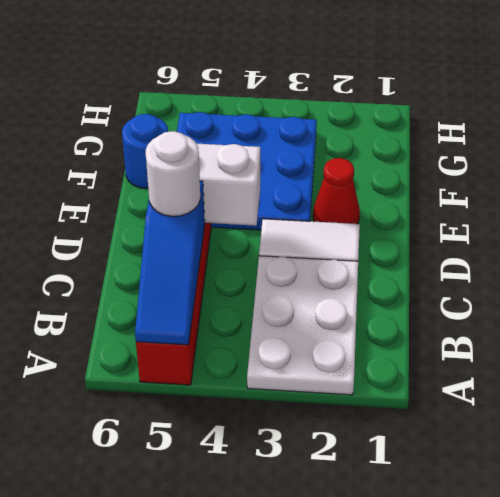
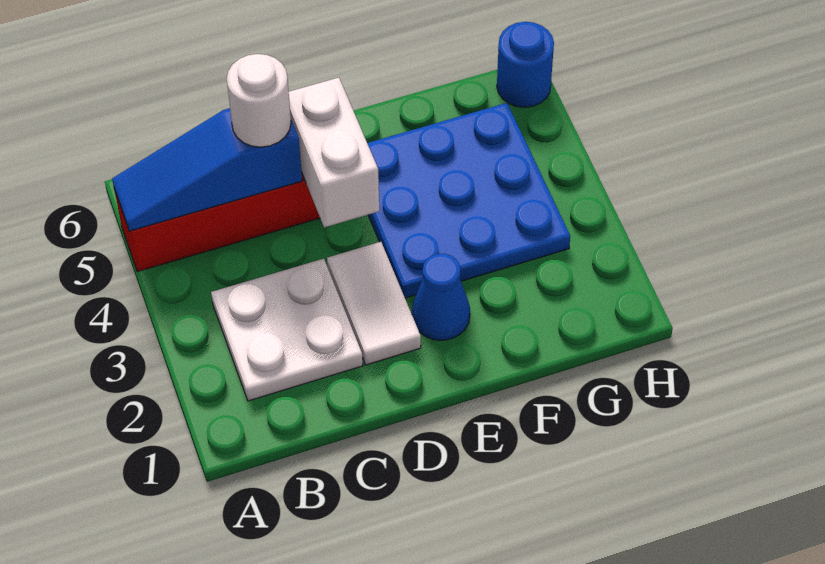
white 2x3 plate [247,256,358,395] -> white 2x2 plate [211,259,363,401]
red 1x1 cone [313,158,360,224] -> blue 1x1 cone [412,254,470,340]
blue 1x1 round brick [122,114,168,188] -> blue 1x1 round brick moved to [497,22,554,107]

